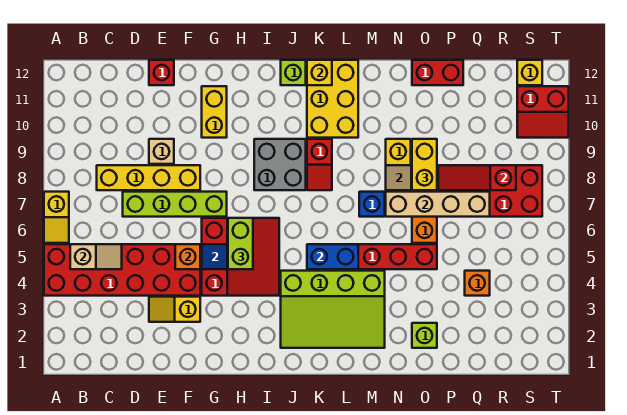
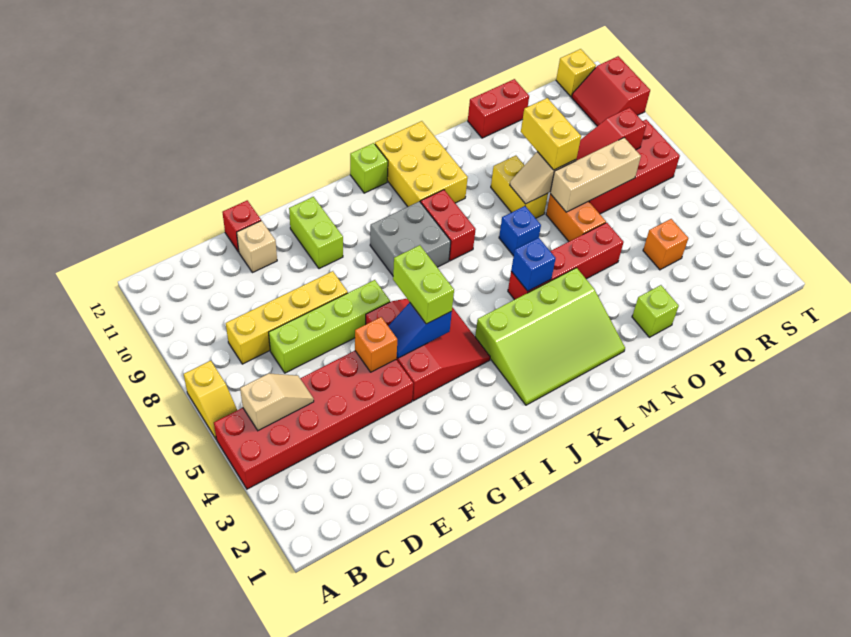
yellow 1x2 slope [149,297,200,322] -> none
tan 1x1 brick [149,139,174,164] -> tan 1x1 brick moved to [237,221,277,273]
yellow 1x2 brick [202,86,227,138] -> lime 1x2 brick [289,197,343,269]
blue 1x2 brick [307,244,358,269] -> blue 1x1 brick [511,238,556,291]
red 1x2 slope [307,139,332,190] -> red 1x2 brick [421,190,476,261]
yellow 1x1 brick [307,60,332,85] -> none
tan 1x4 brick [386,192,490,217] -> tan 1x3 brick [550,138,641,212]
red 2x2 slope [517,86,569,138] -> red 2x2 slope turned to [572,56,650,126]

